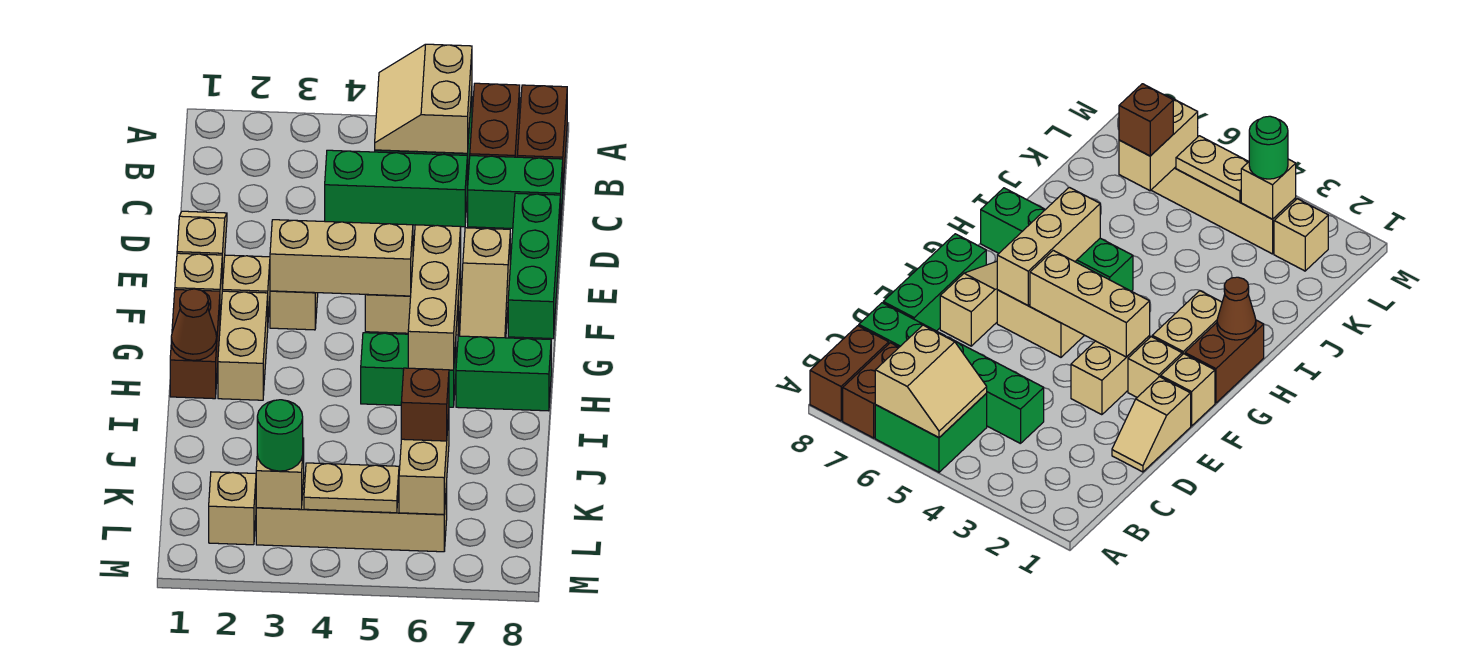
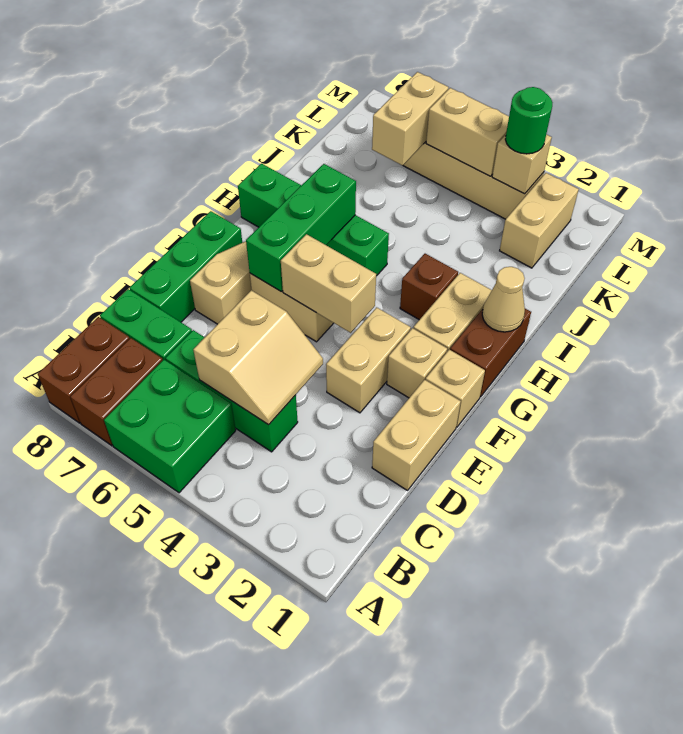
tan 2x2 slope [375,44,472,153] -> tan 2x2 slope moved to [193,290,323,425]
tan 1x2 slope [177,211,227,288] -> tan 1x2 brick [372,380,461,491]
tan 1x3 brick [270,220,413,296] -> tan 1x2 brick [281,234,376,333]
tan 1x3 brick [408,225,461,370] -> green 1x3 brick [246,164,356,291]
brown 1x1 cone [171,289,217,360] -> tan 1x1 cone [482,267,525,332]
brown 1x1 brick [401,368,449,441] -> brown 1x1 brick moved to [400,254,458,320]
tan 1x1 brick [209,472,256,545] -> tan 1x2 brick [500,173,579,268]
tan 1x2 plate [304,463,399,513] -> tan 1x2 brick [426,88,509,176]

